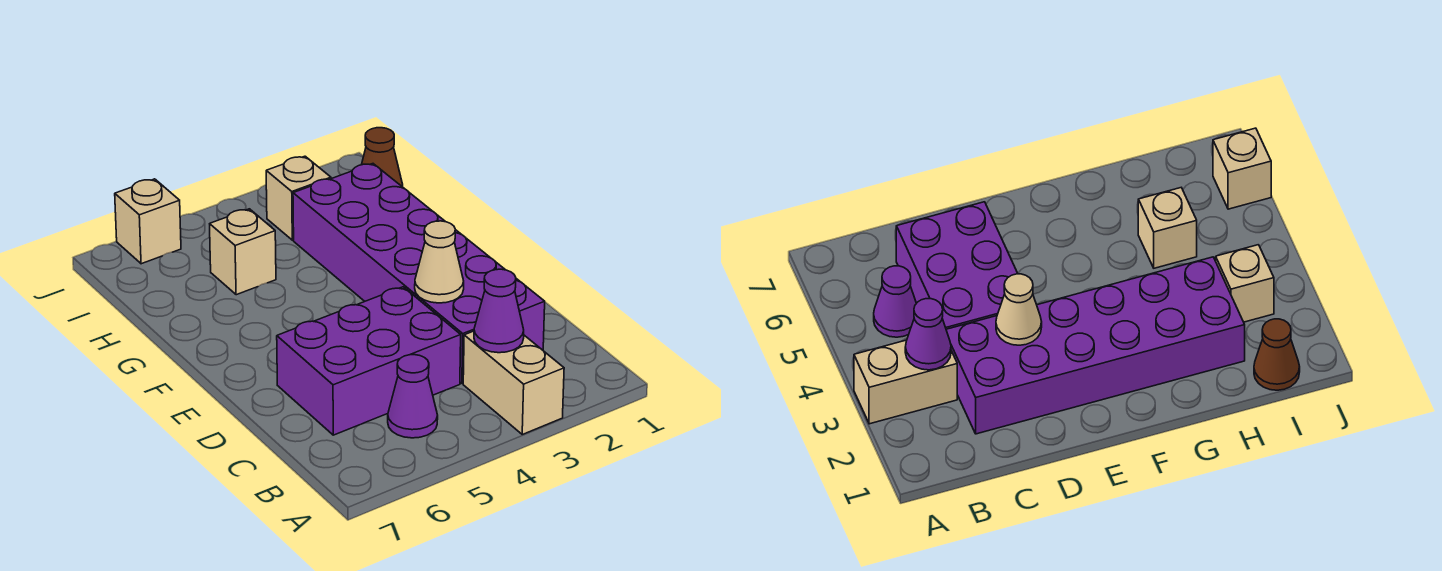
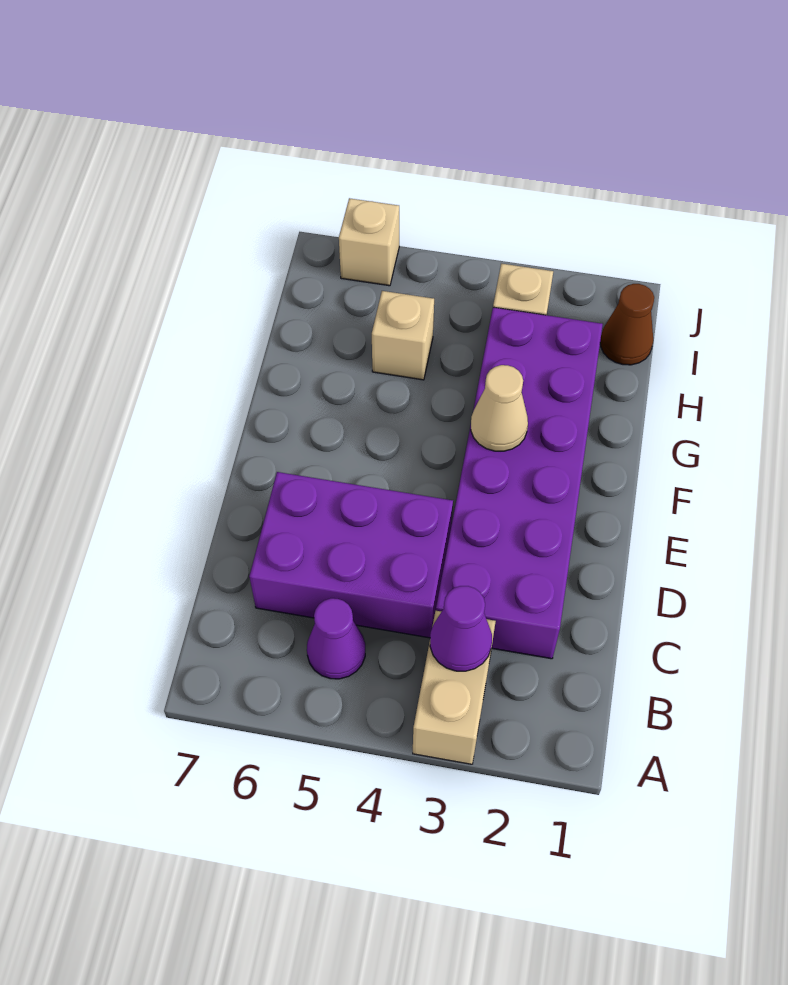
tan 1x1 cone [415,221,464,303] -> tan 1x1 cone moved to [471,365,528,451]

